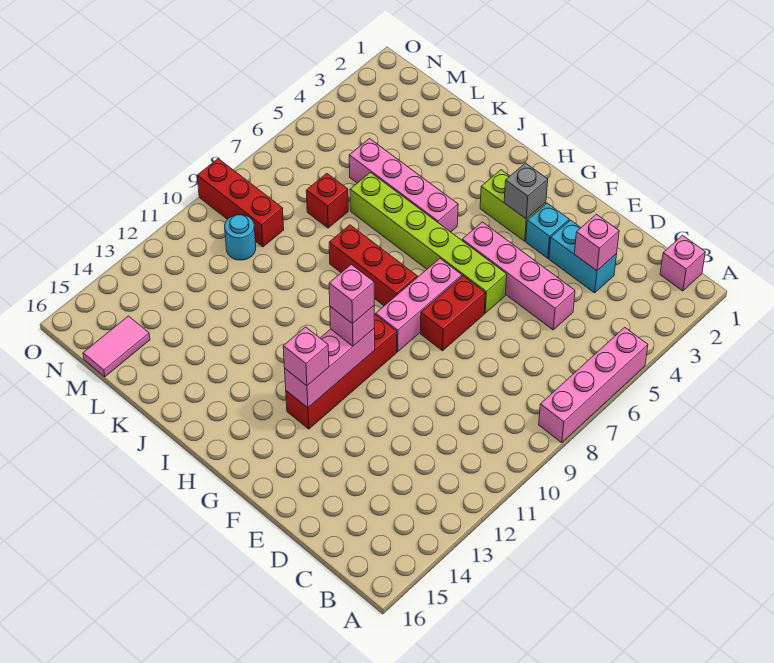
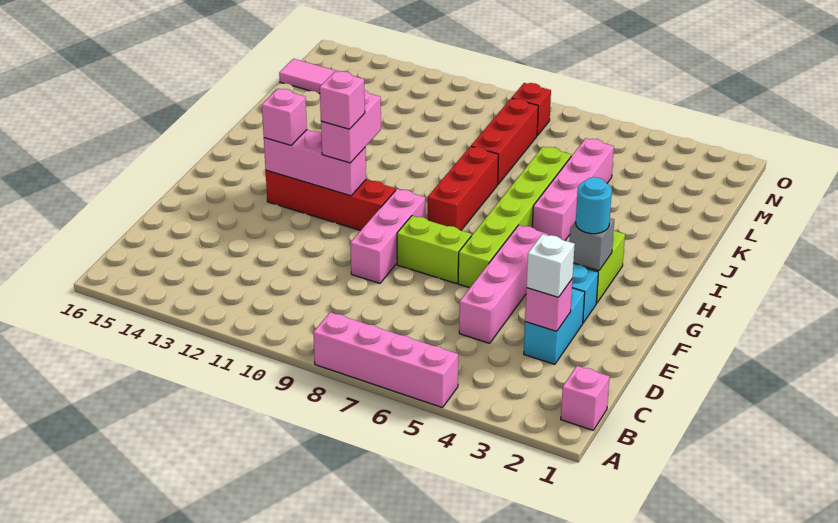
none -> white 1x1 brick [526,234,575,297]
red 1x2 brick [421,276,485,351] -> lime 1x2 brick [397,216,471,284]
pink 1x3 brick [376,259,462,352] -> pink 1x3 brick turned to [350,189,425,283]
pink 1x1 brick [330,306,374,346] -> pink 1x2 brick [321,90,381,163]
red 1x1 brick [306,174,348,228] -> red 1x1 brick moved to [512,83,551,136]
red 1x3 brick [197,159,284,247] -> red 1x3 brick moved to [471,98,538,184]
cyan 1x1 round brick [225,214,256,260] -> cyan 1x1 round brick moved to [576,177,612,234]

